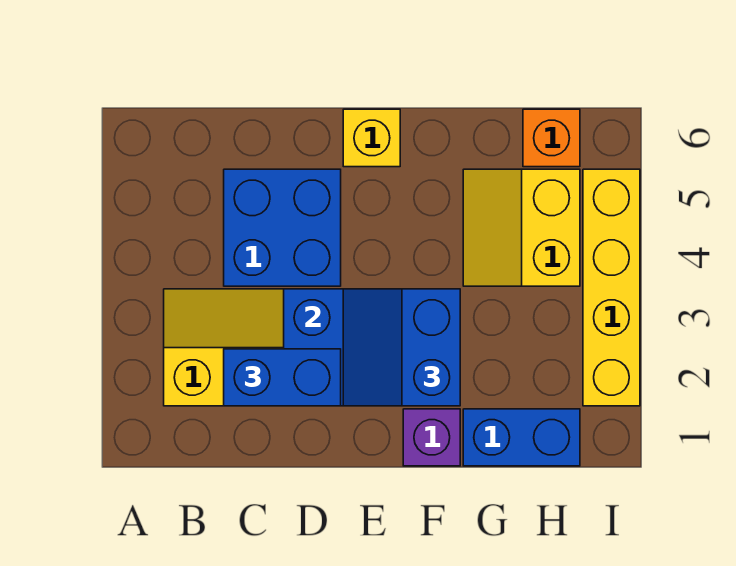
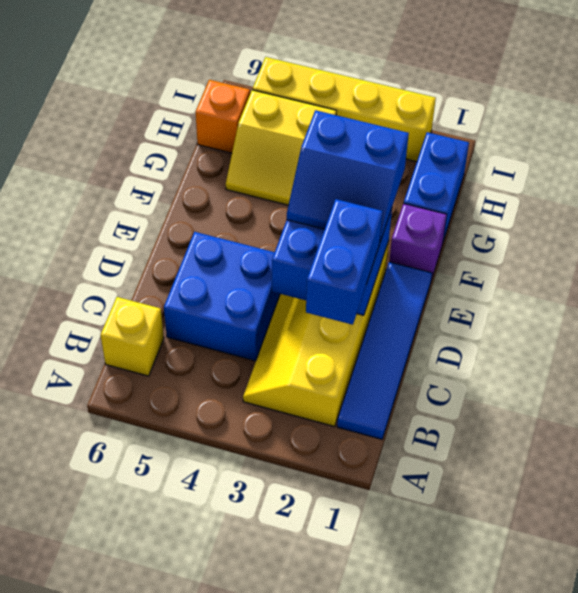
none -> blue 1x4 tile [337,262,432,439]
yellow 1x1 brick [343,109,400,167] -> yellow 1x1 brick moved to [101,297,164,376]

